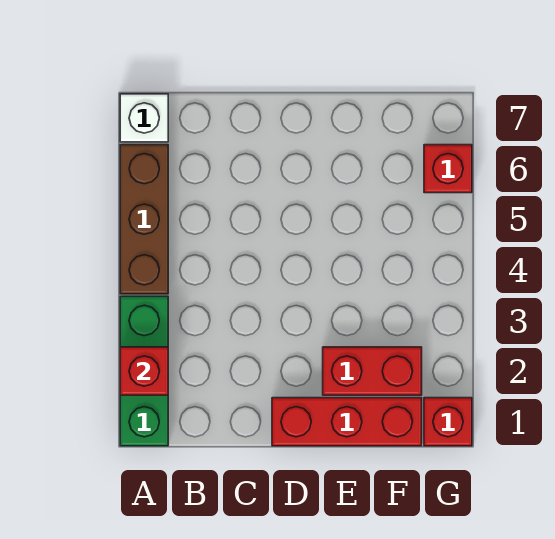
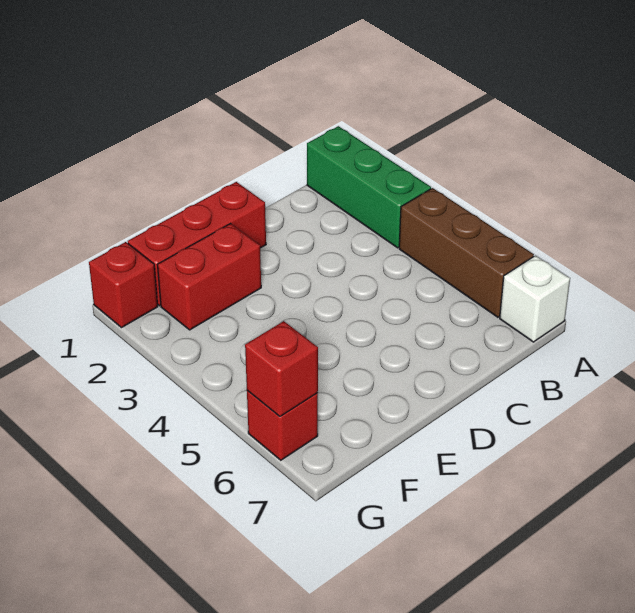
red 1x1 brick [120,347,168,395] -> red 1x1 brick moved to [245,321,318,416]

